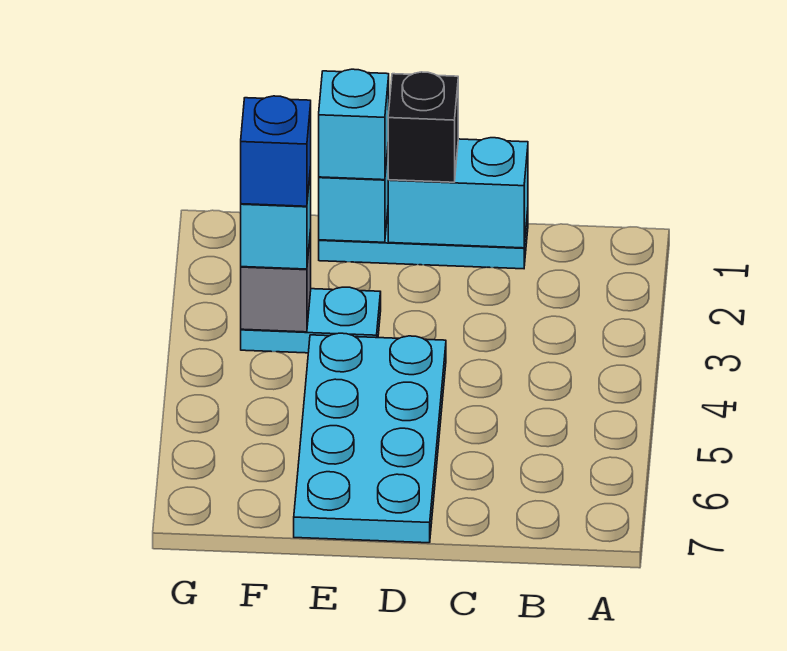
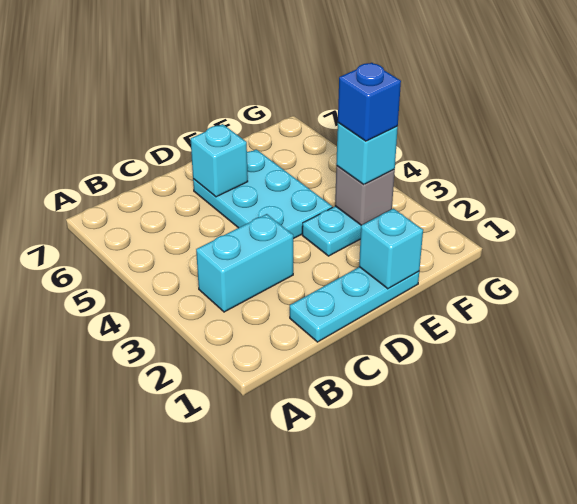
cyan 1x2 brick [388,138,528,248] -> cyan 1x2 brick moved to [196,214,293,312]
black 1x1 brick [388,72,458,182] -> none
cyan 2x4 plate [294,333,446,543] -> cyan 2x3 plate [193,149,332,239]
cyan 1x1 brick [319,69,389,180] -> cyan 1x1 brick moved to [191,124,248,197]

